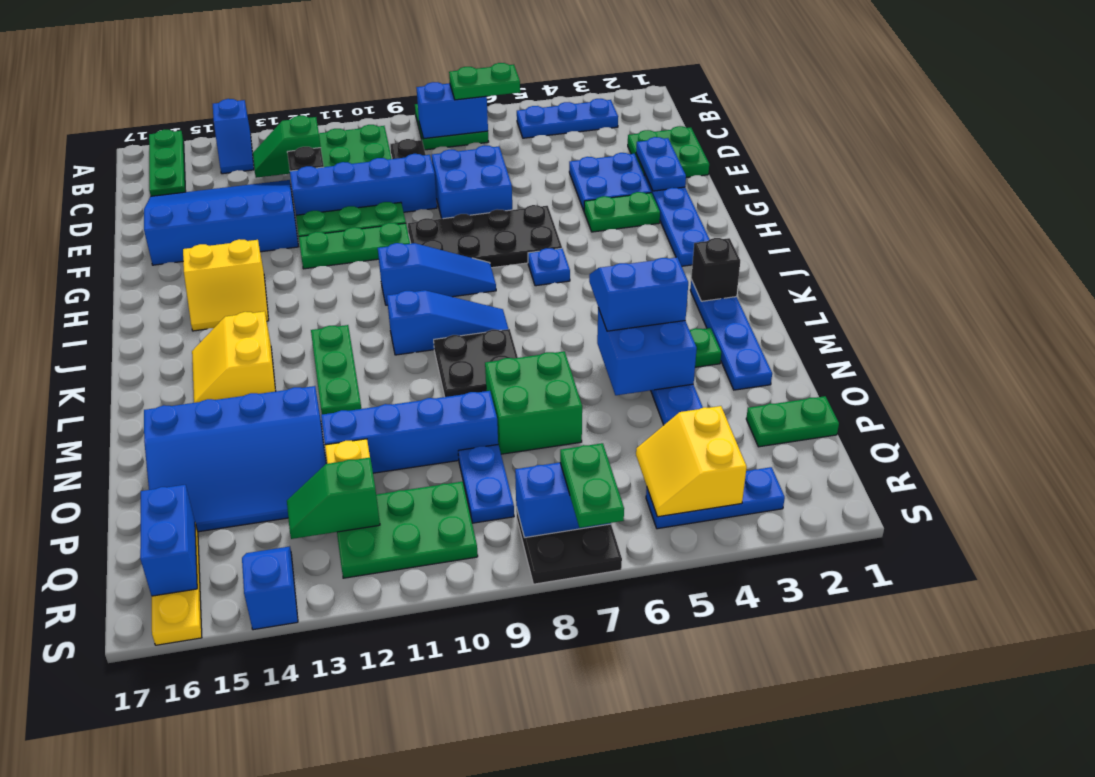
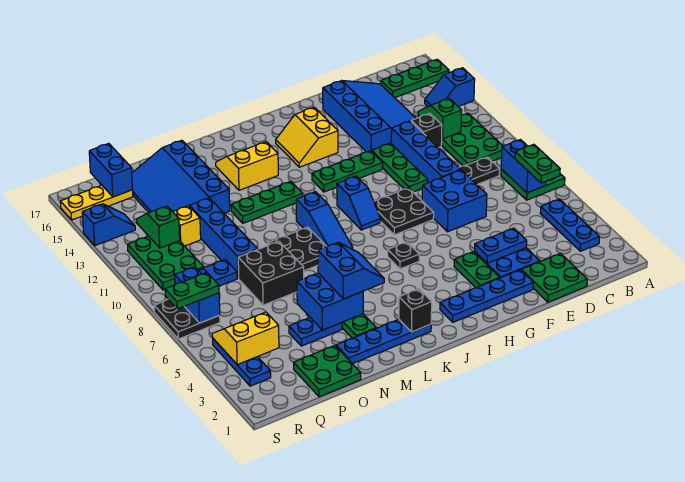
blue 1x2 plate [636,137,686,191] -> blue 1x2 plate moved to [475,228,527,263]
black 2x4 plate [408,205,562,268] -> black 2x2 plate [374,188,434,235]
green 1x3 plate [299,223,410,269] -> green 1x3 plate turned to [312,151,383,192]
blue 1x1 plate [528,248,570,286] -> black 1x1 plate [388,242,419,269]
blue 1x3 slope [378,243,496,305] -> blue 1x2 slope [337,176,381,230]
green 2x2 brick [485,351,582,454] -> black 2x2 brick [238,241,304,305]
green 1x2 plate [746,396,839,447] -> green 2x2 plate [294,346,361,397]
blue 1x2 brick [140,485,197,596] -> blue 1x2 brick turned to [89,143,132,197]

